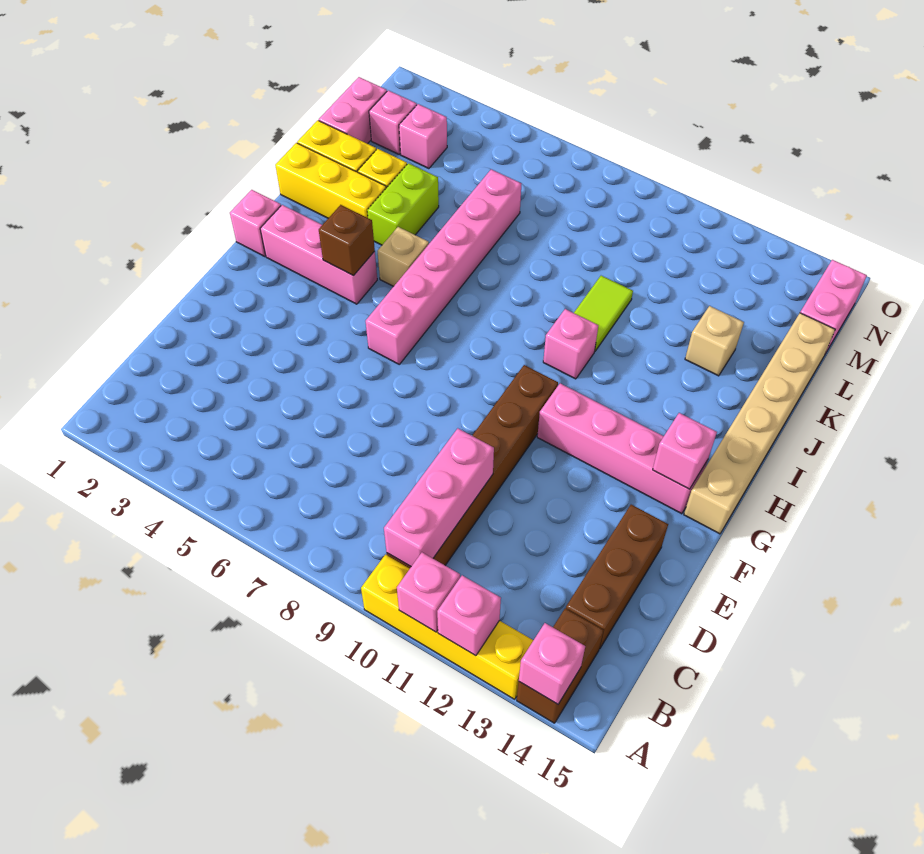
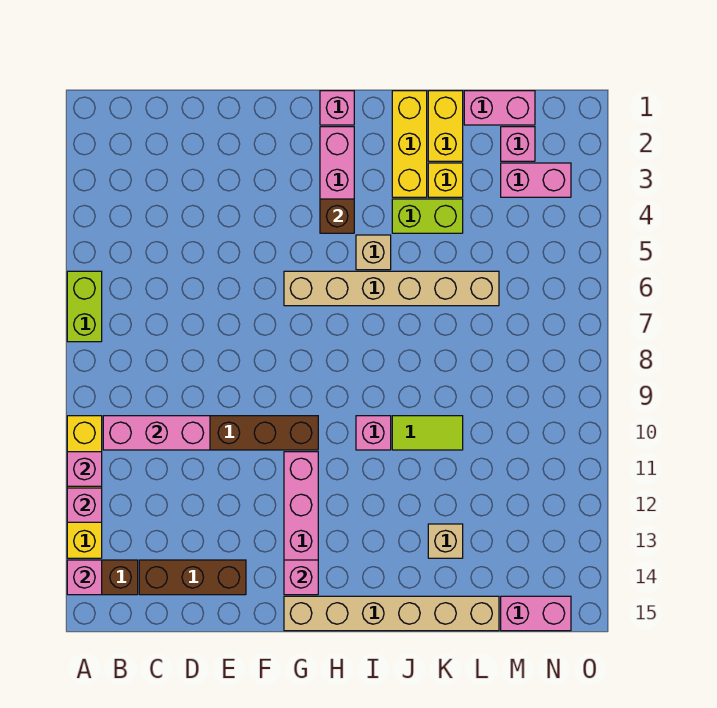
none -> lime 1x2 brick [67,271,102,342]
pink 1x6 brick [366,169,521,364] -> tan 1x6 brick [284,271,499,306]
pink 1x1 brick [399,104,447,169] -> pink 1x2 brick [501,163,571,197]

